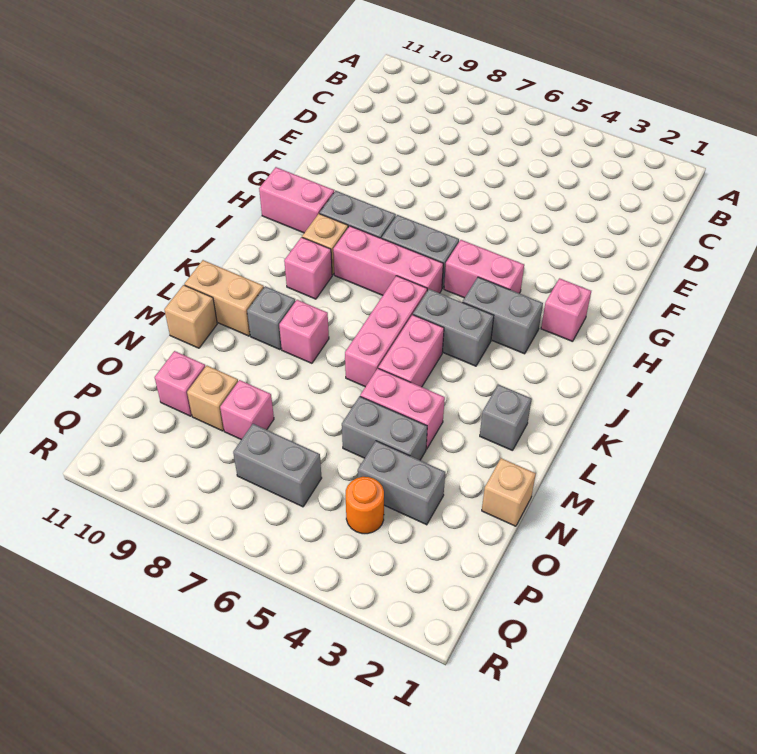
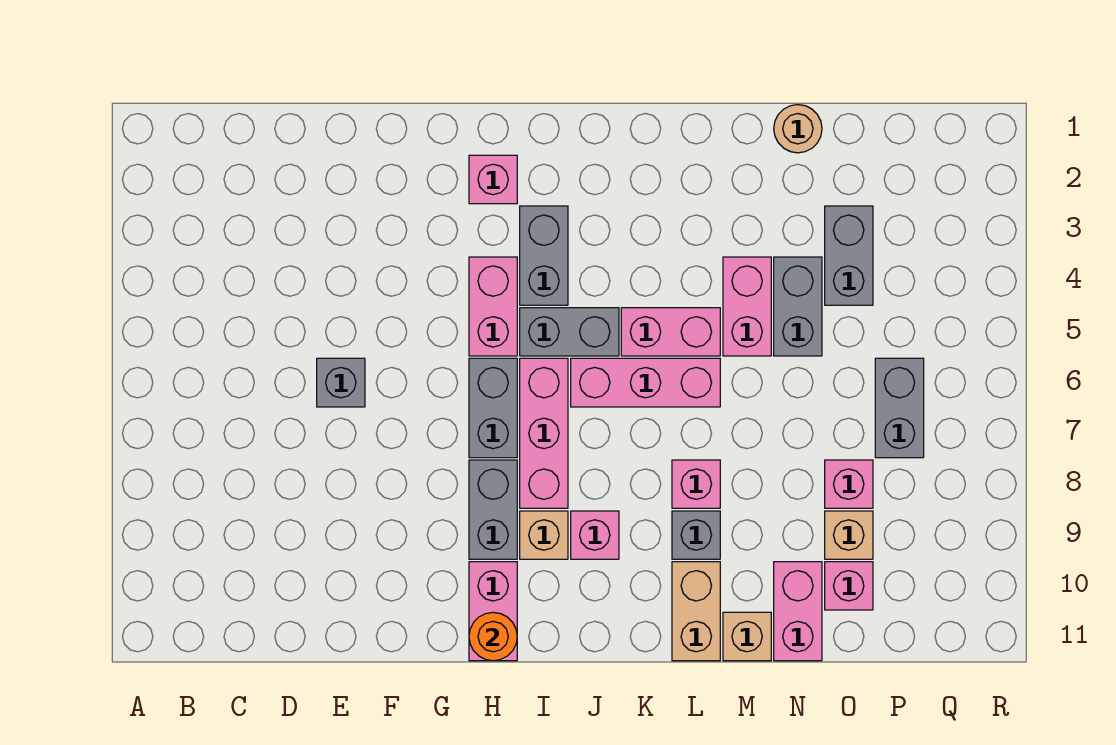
grey 1x2 brick [413,289,494,366] -> grey 1x2 brick turned to [520,308,619,356]
grey 1x1 brick [480,384,532,451] -> grey 1x1 brick moved to [317,358,365,407]
tan 1x1 brick [482,458,536,526] -> tan 1x1 round brick [774,105,822,153]
none -> pink 1x2 brick [774,562,822,661]
orange 1x1 round brick [345,477,384,534] -> orange 1x1 round brick moved to [469,612,517,661]

